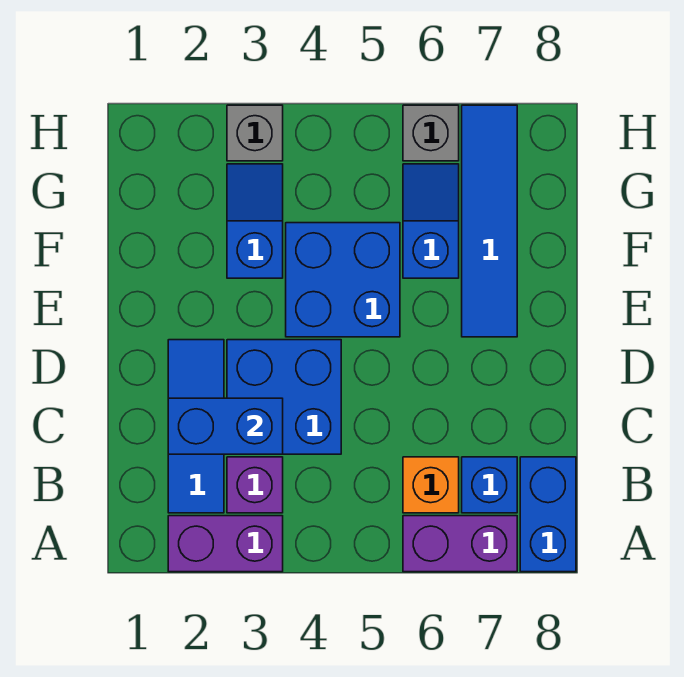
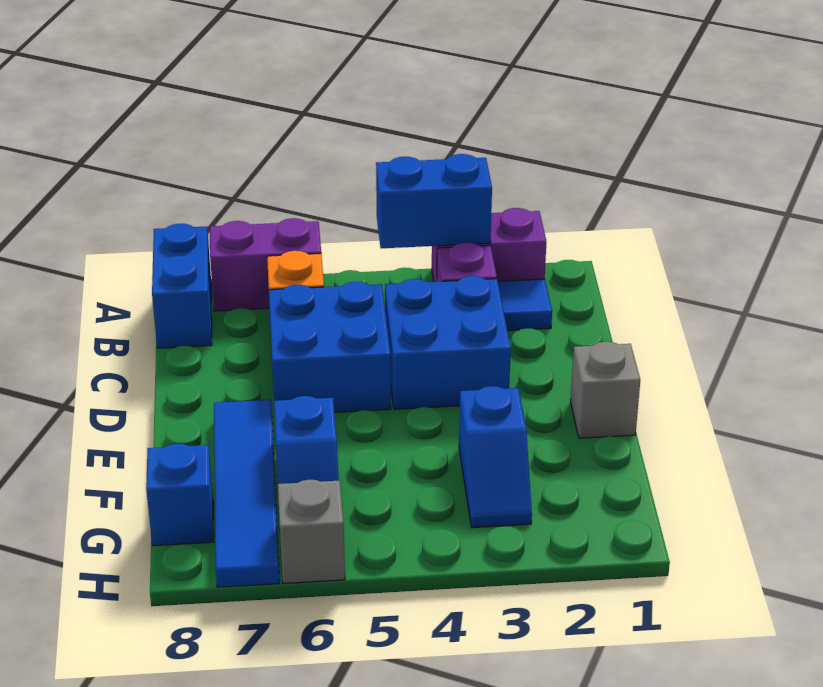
blue 1x3 tile [168,340,224,513] -> blue 1x1 tile [498,279,552,331]
blue 1x1 brick [462,457,517,513] -> blue 1x1 brick moved to [146,444,214,546]
blue 1x2 brick [168,398,283,454] -> blue 1x2 brick moved to [376,154,492,248]
blue 2x2 brick [286,223,400,337] -> blue 2x2 brick moved to [269,282,391,412]
grey 1x1 brick [227,105,283,161] -> grey 1x1 brick moved to [571,342,640,438]

